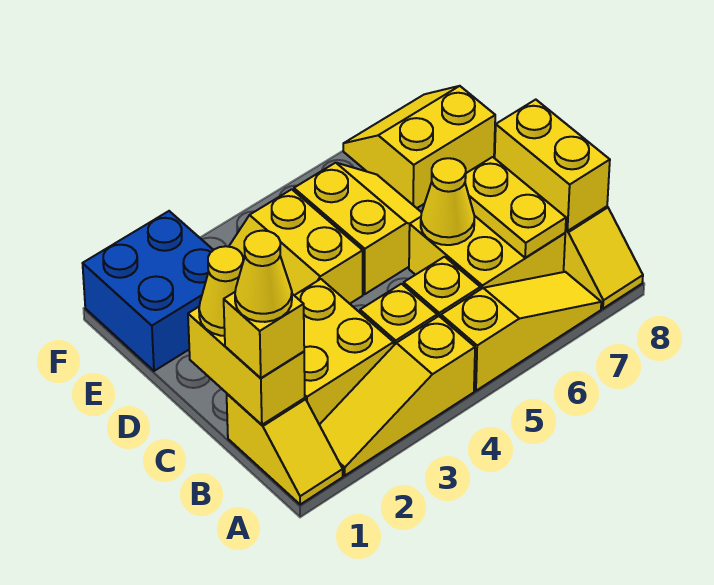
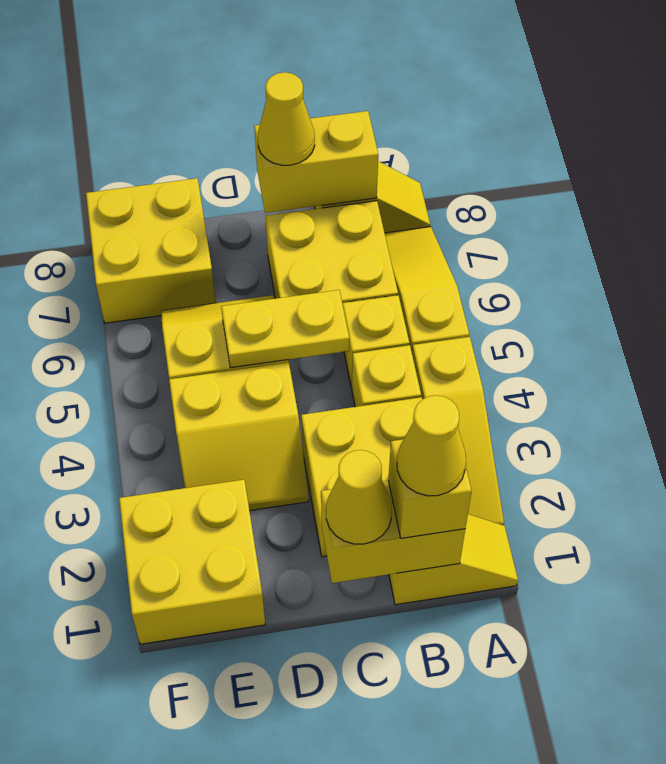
yellow 1x2 plate [465,157,566,258] -> yellow 1x2 plate moved to [221,290,349,368]
yellow 1x1 cone [421,158,475,245] -> yellow 1x1 cone moved to [258,72,315,165]
blue 2x2 brick [83,211,213,371] -> yellow 2x2 brick [119,480,265,644]
yellow 2x2 slope [343,86,495,208] -> yellow 2x2 brick [86,178,216,323]

